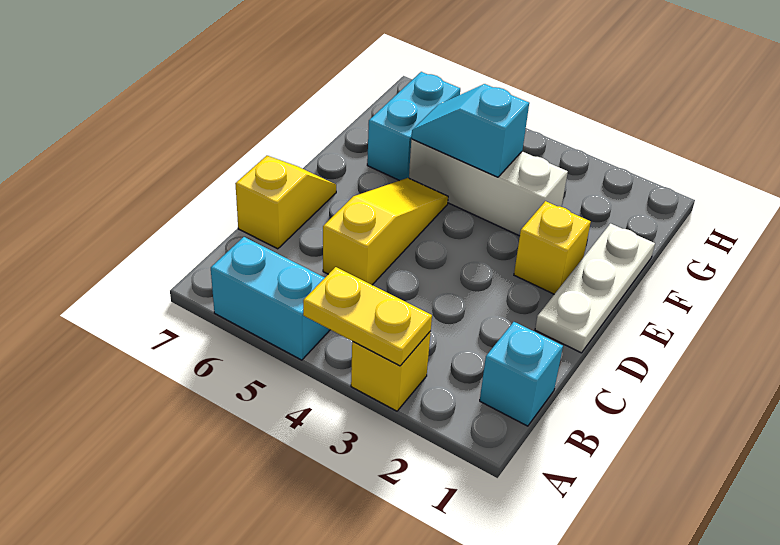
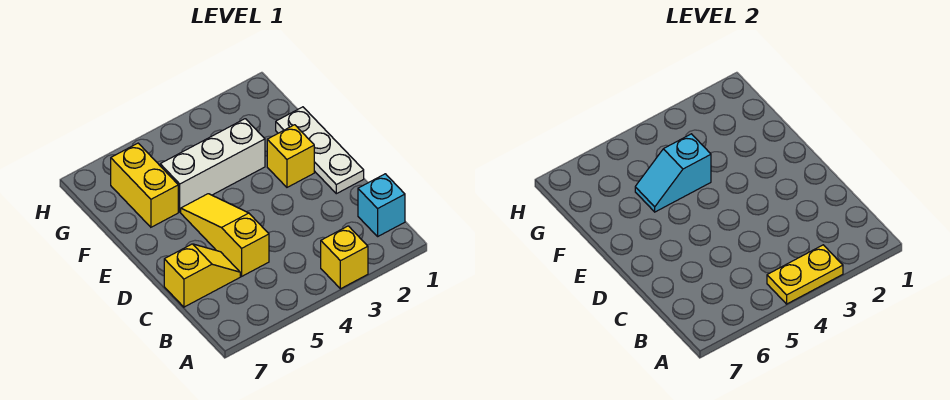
cyan 1x2 brick [211,237,330,360] -> none
yellow 1x2 slope [235,156,336,249] -> yellow 1x2 slope turned to [164,244,240,307]
cyan 1x2 brick [367,72,460,181] -> yellow 1x2 brick [111,143,178,227]

